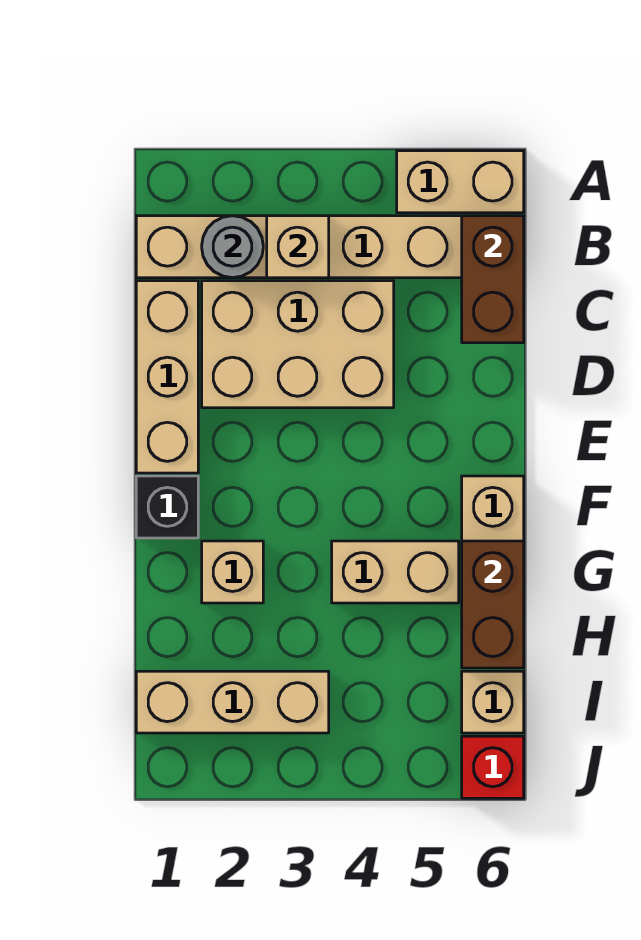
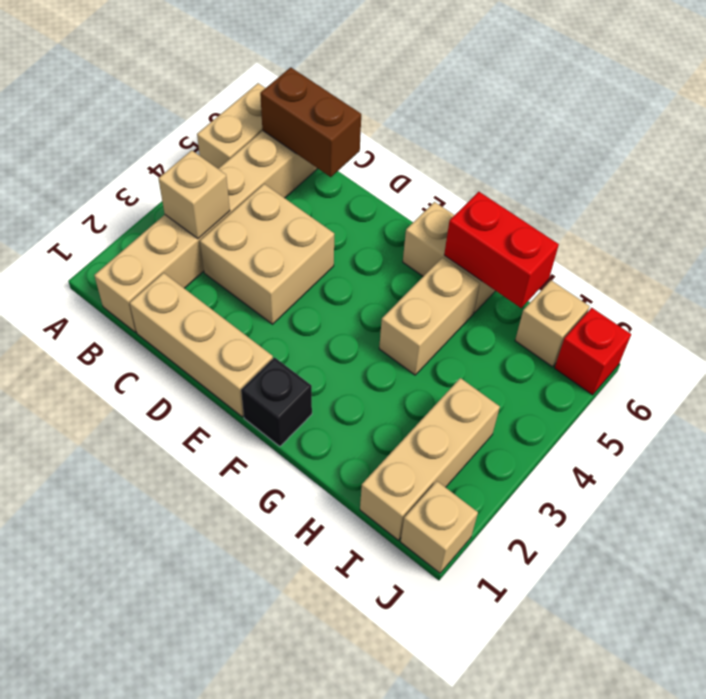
grey 1x1 round brick [202,216,263,278] -> none
tan 2x3 brick [202,281,394,408] -> tan 2x2 brick [200,184,334,324]
tan 1x1 brick [202,541,263,603] -> tan 1x1 brick moved to [401,481,478,573]
brown 1x2 brick [462,541,524,668] -> red 1x2 brick [444,192,559,308]

